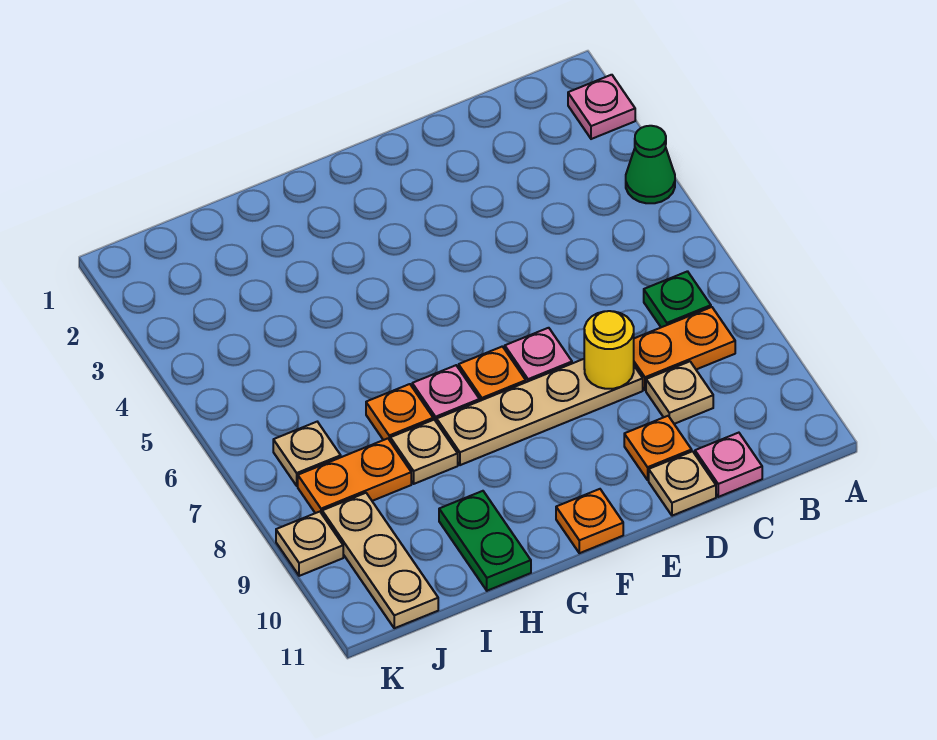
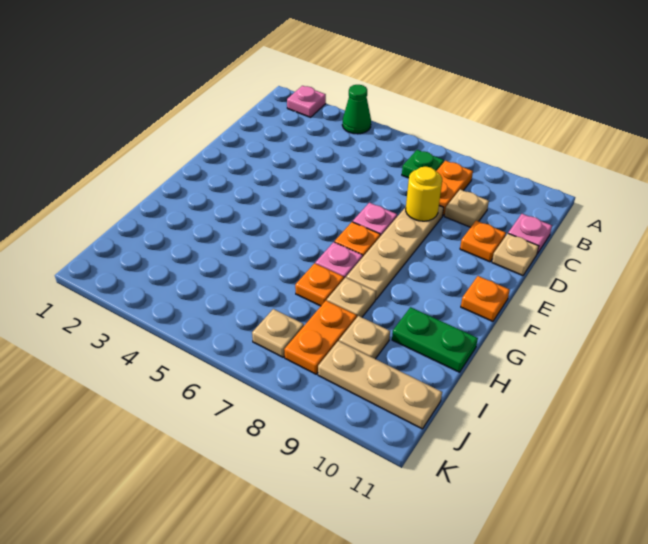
tan 1x1 plate [276,512,343,576] -> tan 1x1 plate moved to [339,316,390,359]

